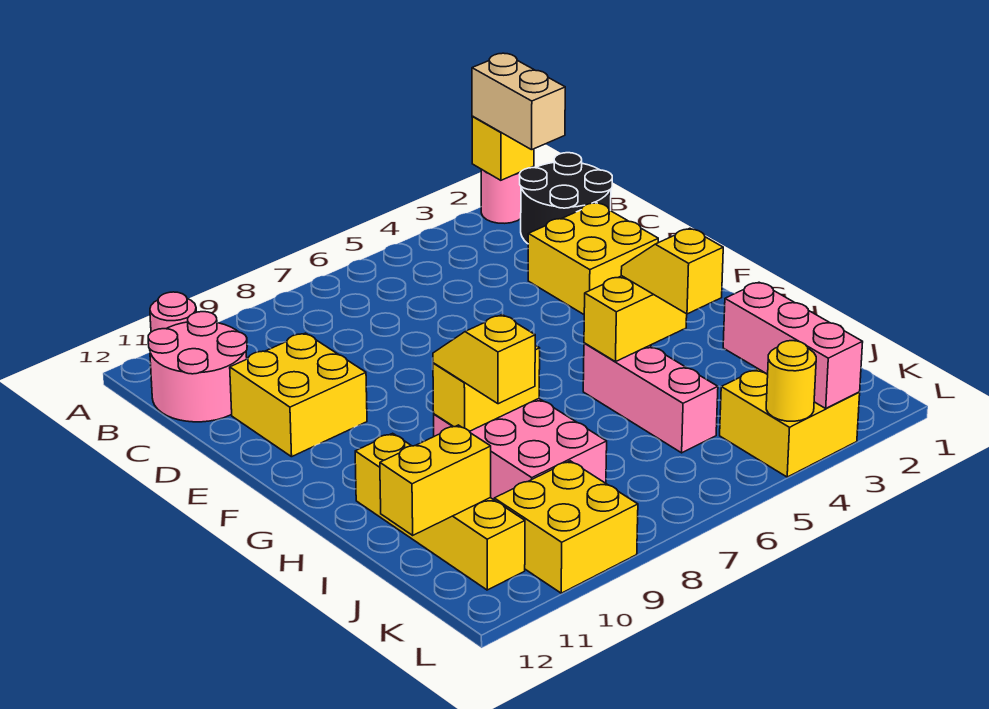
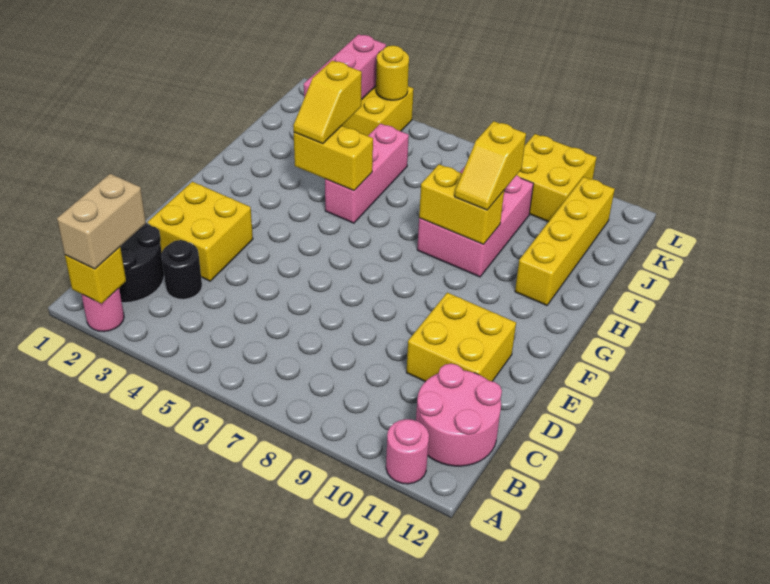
none -> black 1x1 round brick [161,240,202,299]
yellow 1x2 brick [380,425,491,535] -> none

